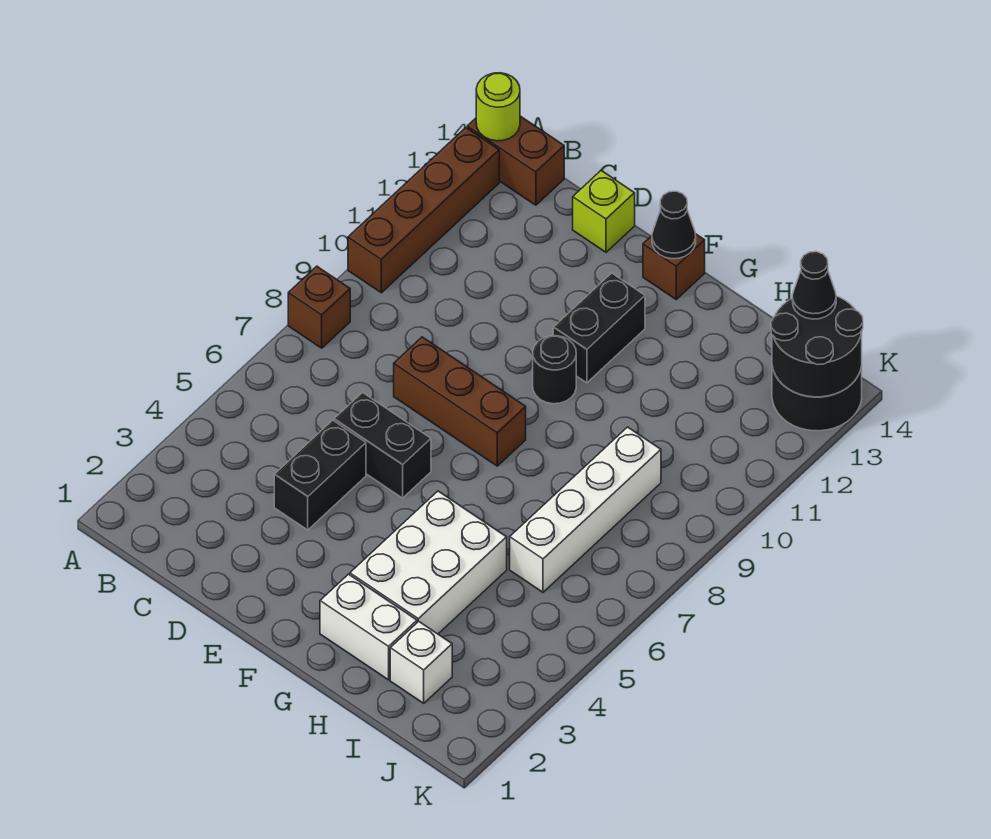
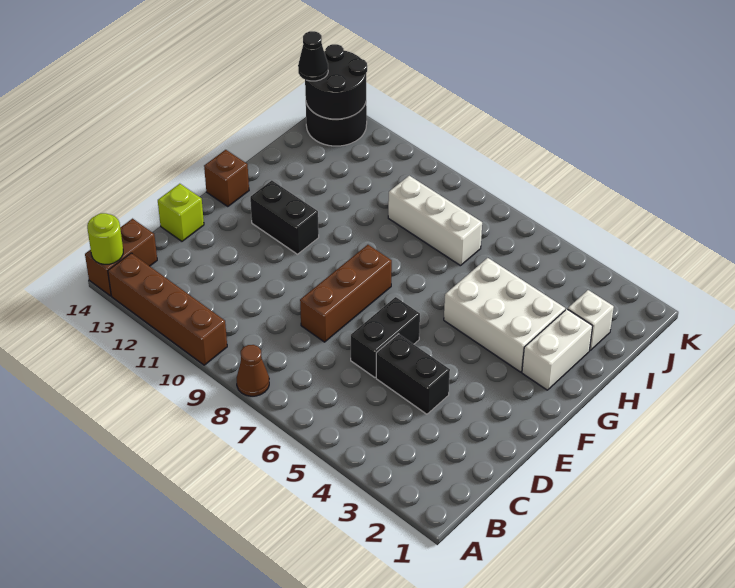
brown 1x1 brick [288,266,350,348] -> brown 1x1 cone [237,345,269,396]
black 1x1 round brick [533,336,576,404] -> none
black 1x1 cone [652,191,696,259] -> none
white 1x4 brick [510,427,661,592] -> white 1x3 brick [388,176,482,266]

